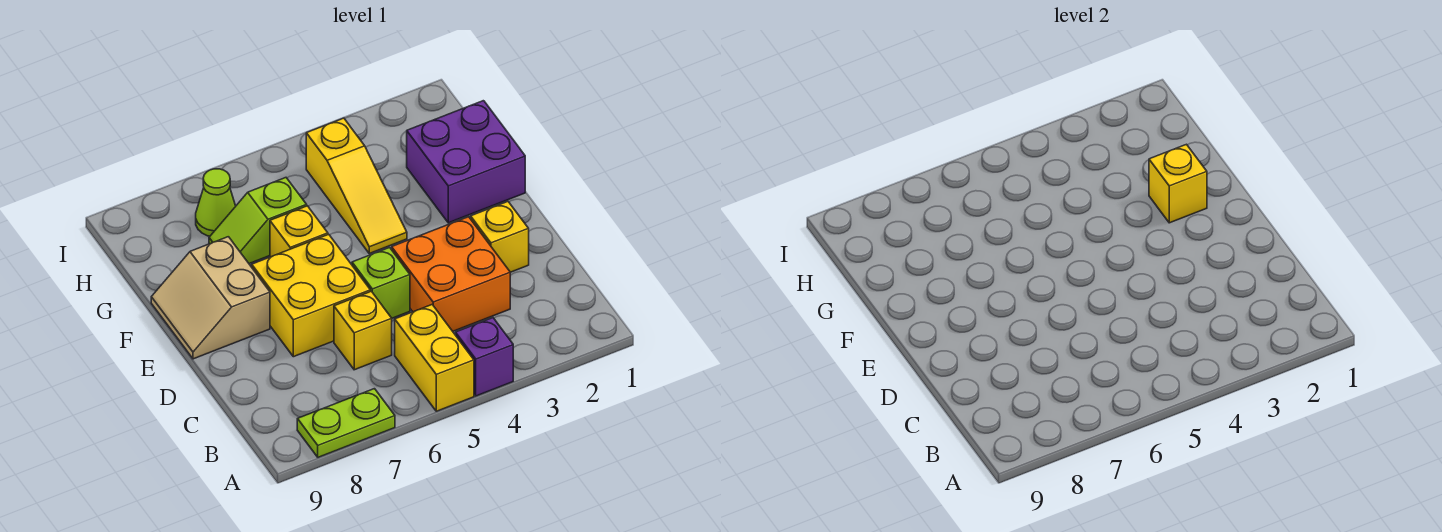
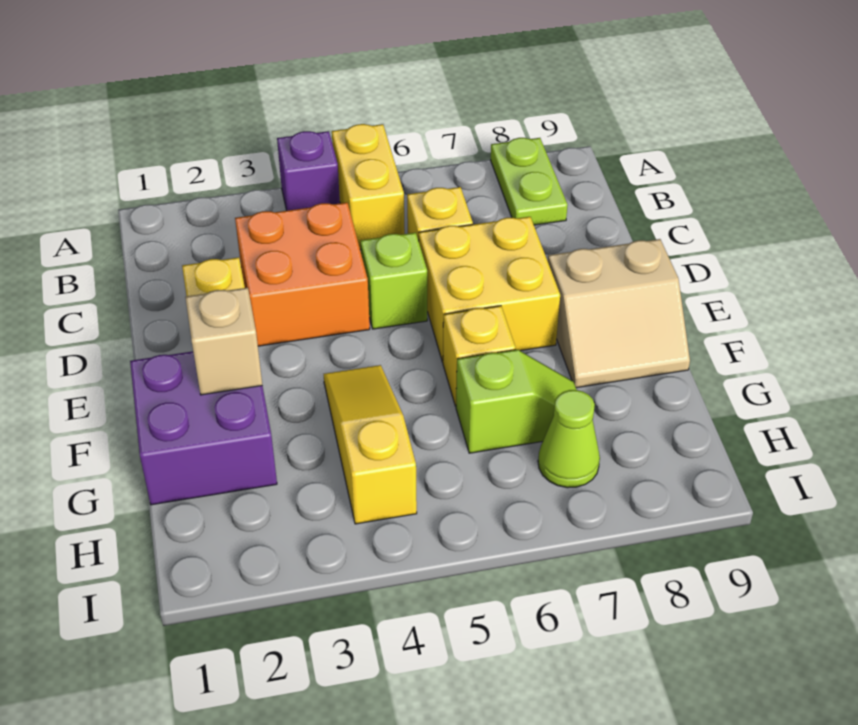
lime 1x2 plate [297,389,395,457] -> lime 1x2 plate turned to [491,138,567,225]
tan 2x2 slope [151,237,270,359] -> tan 2x2 slope turned to [548,239,690,388]
yellow 1x1 brick [1149,144,1207,223] -> tan 1x1 brick [185,288,262,395]

